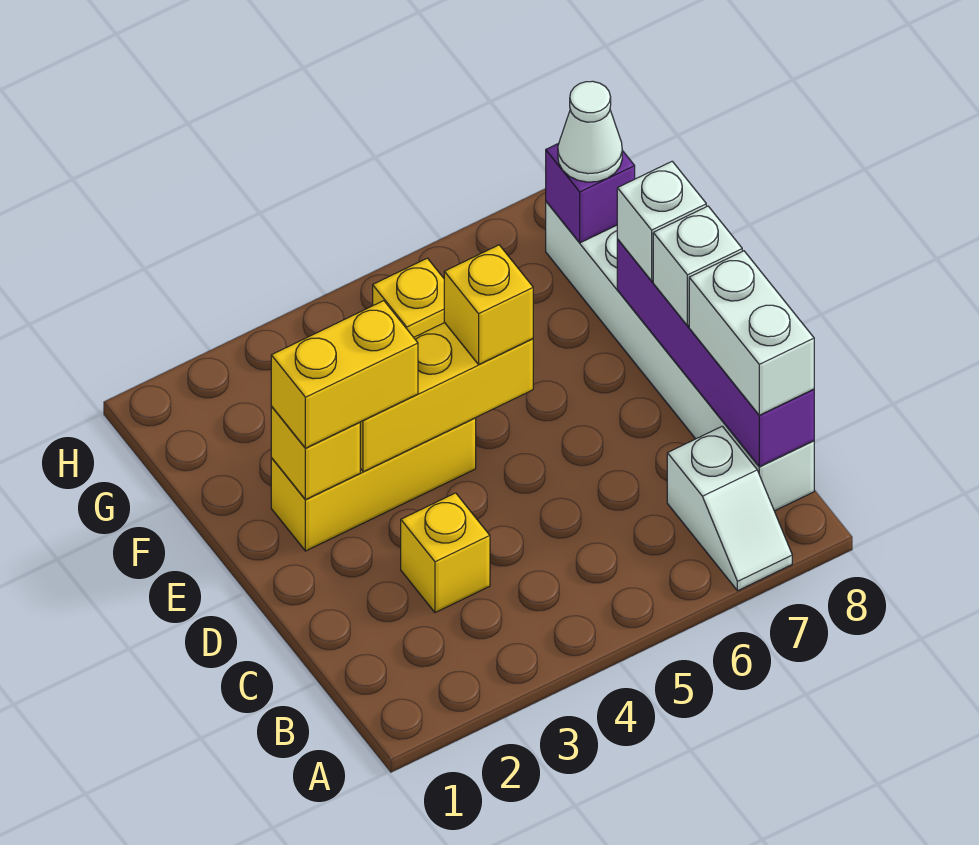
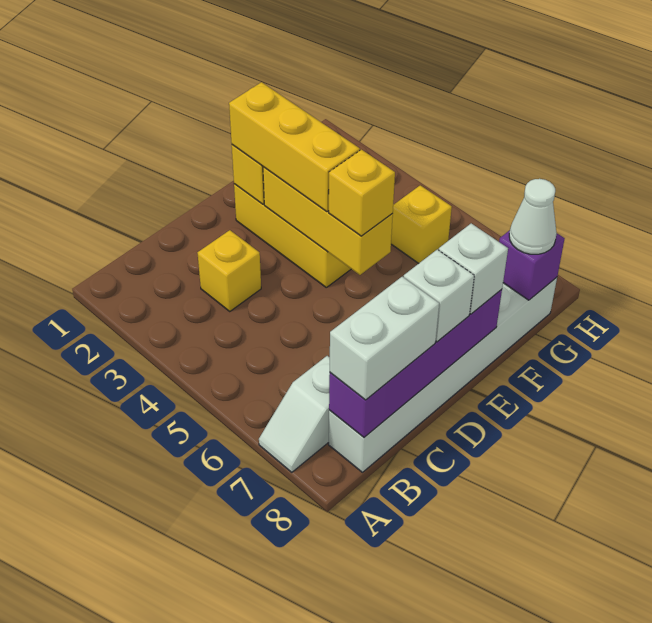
yellow 1x2 brick [271,301,418,448] -> yellow 1x3 brick [229,82,360,212]

